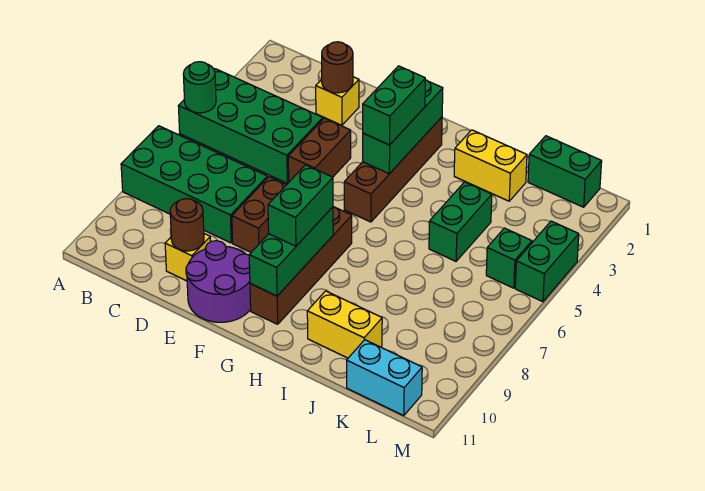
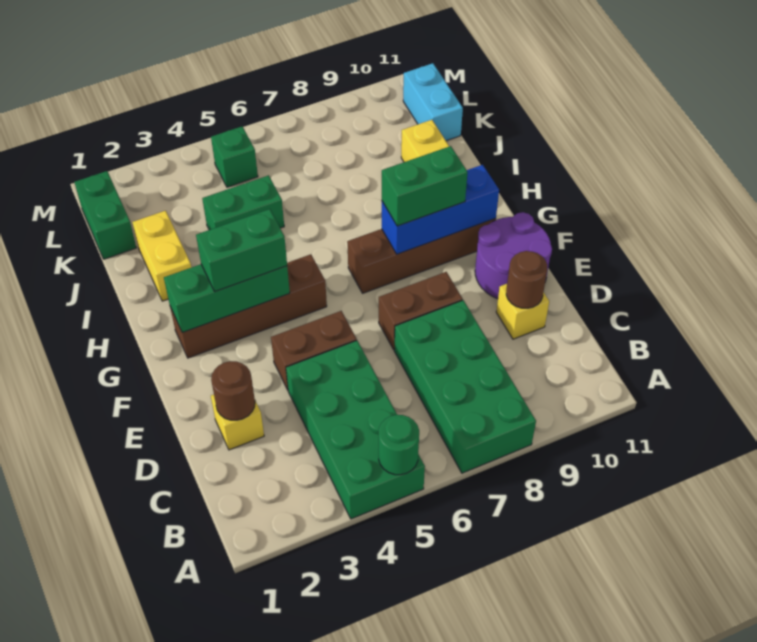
green 1x3 brick [249,207,333,296] -> blue 1x3 brick [382,165,499,254]
green 1x2 brick [515,221,579,302] -> none

